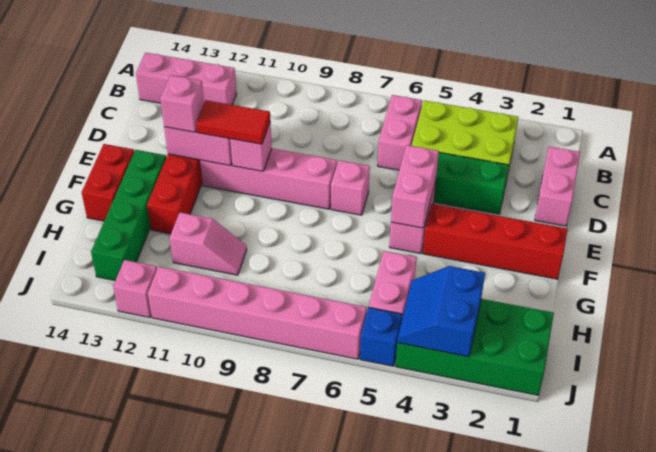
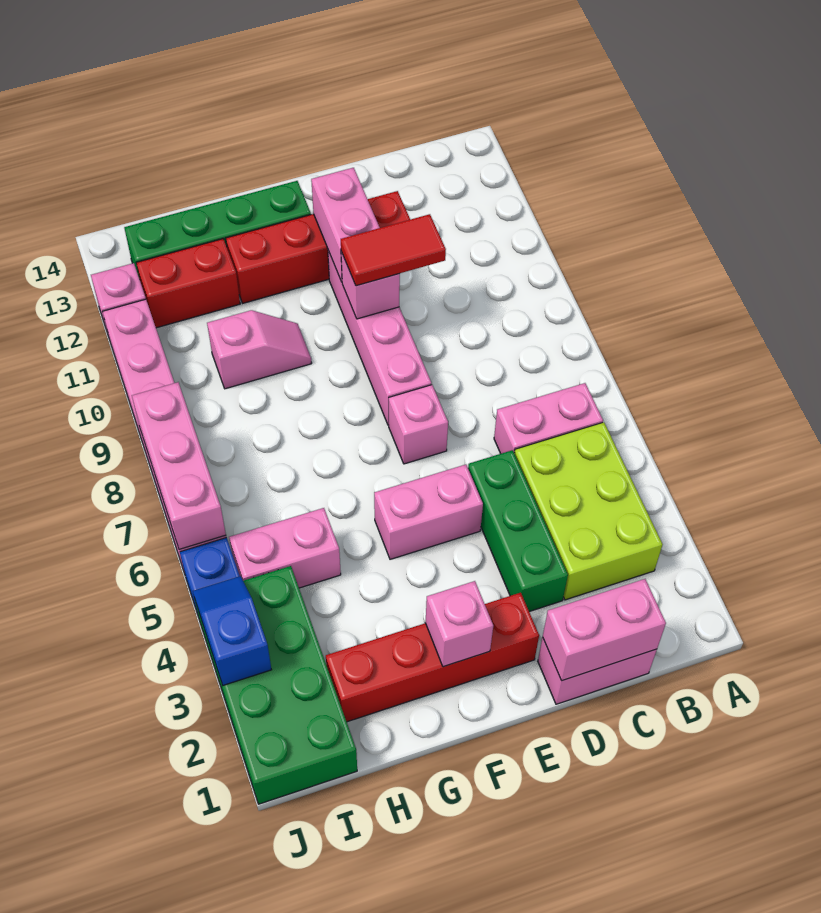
pink 1x3 brick [136,53,237,105] -> pink 1x3 brick moved to [132,382,226,549]
pink 1x2 brick [391,145,439,228] -> pink 1x2 brick moved to [543,579,666,681]
red 1x2 tile [196,100,270,144] -> red 1x2 tile turned to [341,214,446,286]
pink 1x1 brick [160,75,204,132] -> pink 1x1 brick moved to [426,581,493,667]
red 1x4 brick [423,204,568,279] -> red 1x4 brick turned to [326,593,539,722]
red 1x2 brick [82,144,134,221] -> red 1x2 brick moved to [136,239,240,328]
pink 1x2 slope [170,212,247,275] -> pink 1x2 slope turned to [207,310,312,389]
blue 2x2 slope [397,266,485,357] -> blue 1x2 slope [193,576,271,685]

